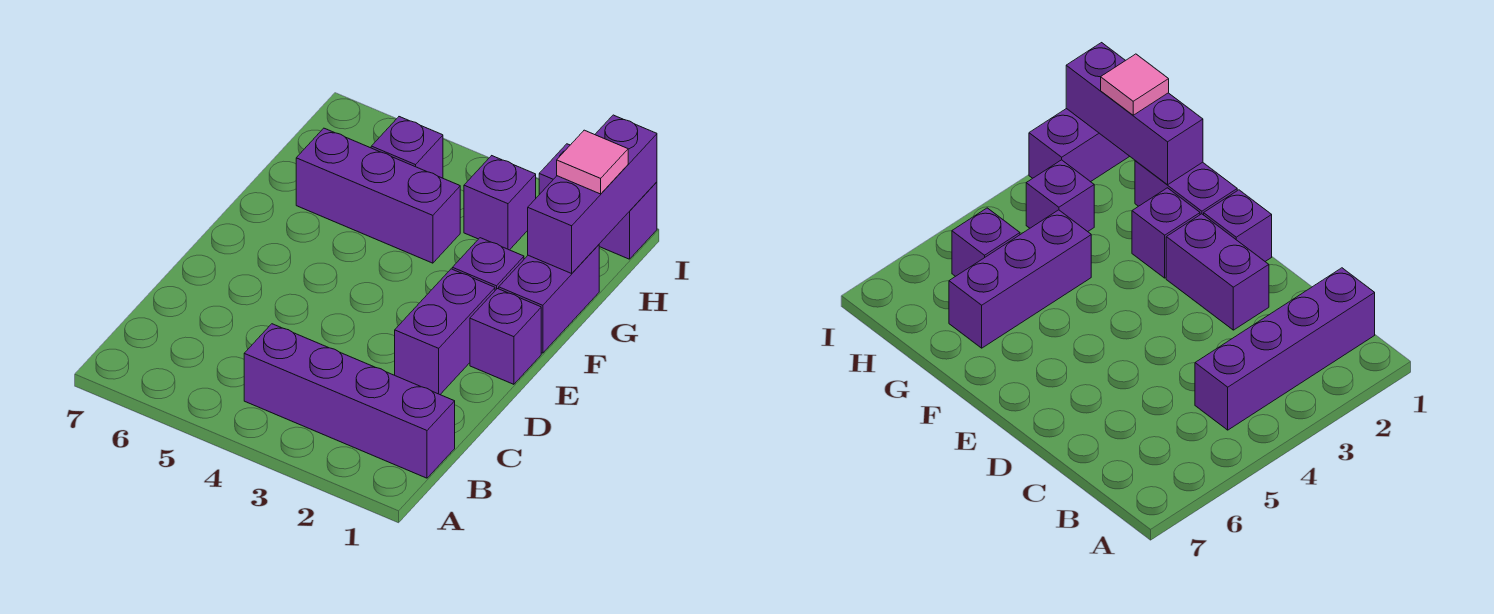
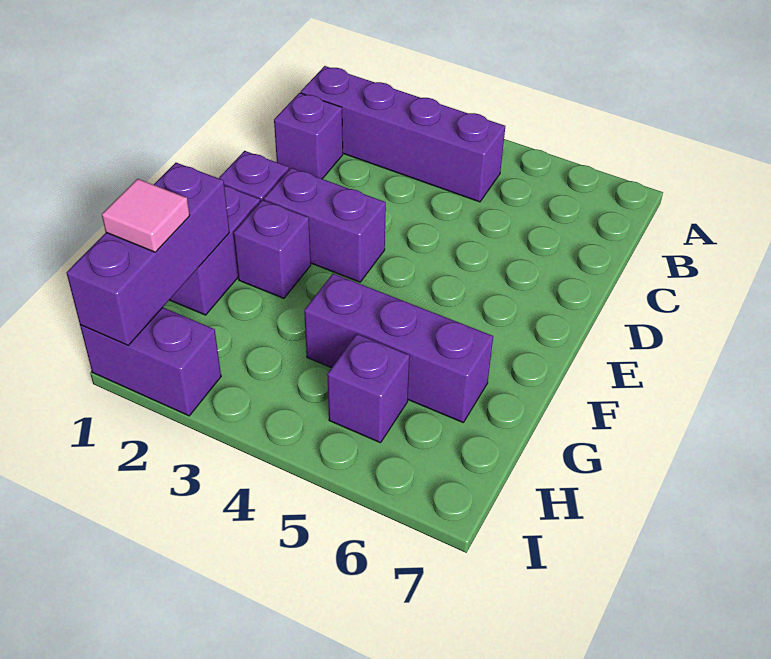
purple 1x2 brick [395,269,495,394] -> purple 1x2 brick turned to [264,168,386,282]
purple 1x1 brick [464,156,536,250] -> purple 1x1 brick moved to [274,93,343,179]

